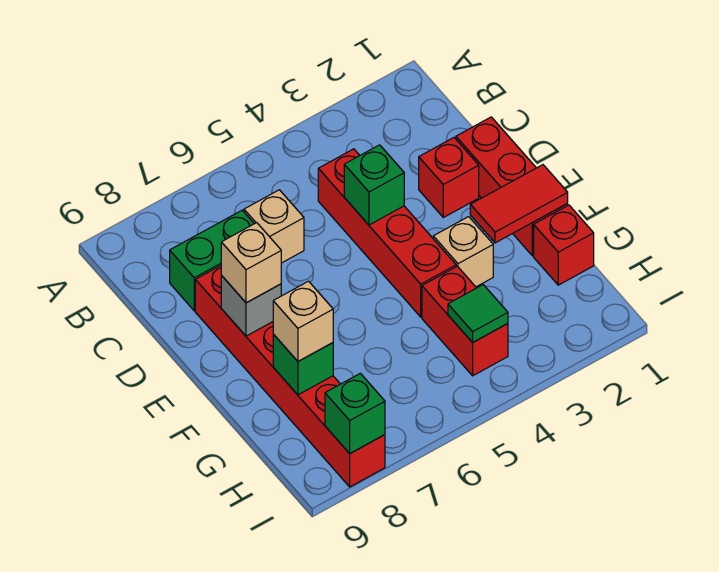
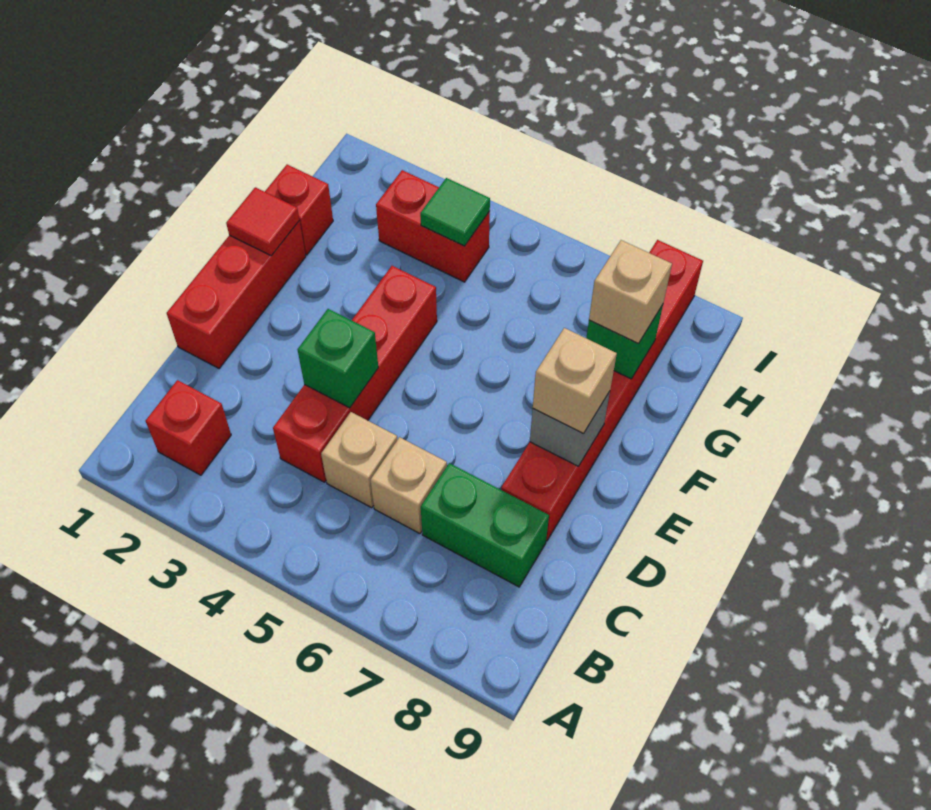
red 1x1 brick [419,138,479,217] -> red 1x1 brick moved to [146,380,231,475]
red 1x2 tile [470,165,568,243] -> red 1x1 tile [226,187,299,256]
tan 1x1 brick [433,217,493,287] -> tan 1x1 brick moved to [321,412,397,508]
red 1x2 brick [422,266,508,376] -> red 1x2 brick turned to [376,170,490,282]
green 1x1 brick [325,373,385,454] -> none

